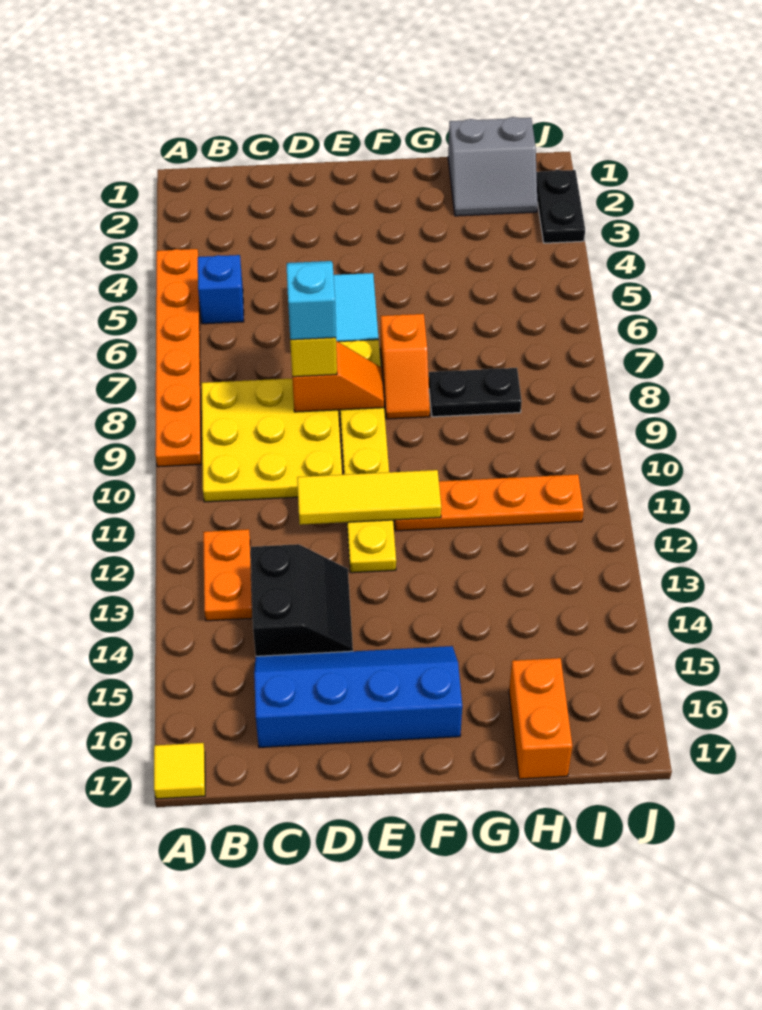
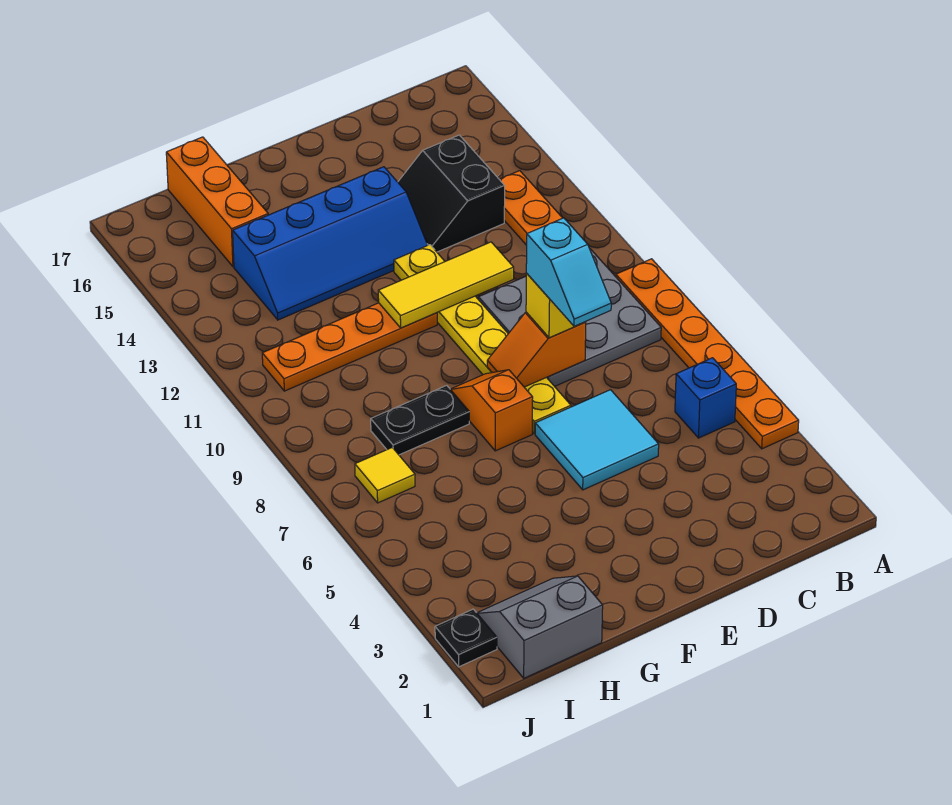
yellow 1x1 tile [154,743,205,799] -> yellow 1x1 tile moved to [355,448,415,503]
yellow 3x3 plate [201,379,342,502] -> grey 3x3 plate [478,249,661,386]
blue 2x4 slope [254,646,462,747] -> blue 2x4 slope moved to [233,167,428,320]
orange 1x2 brick [509,658,572,779] -> orange 1x3 brick [166,137,268,267]
black 1x2 plate [537,170,585,243] -> black 1x1 plate [435,609,497,667]

